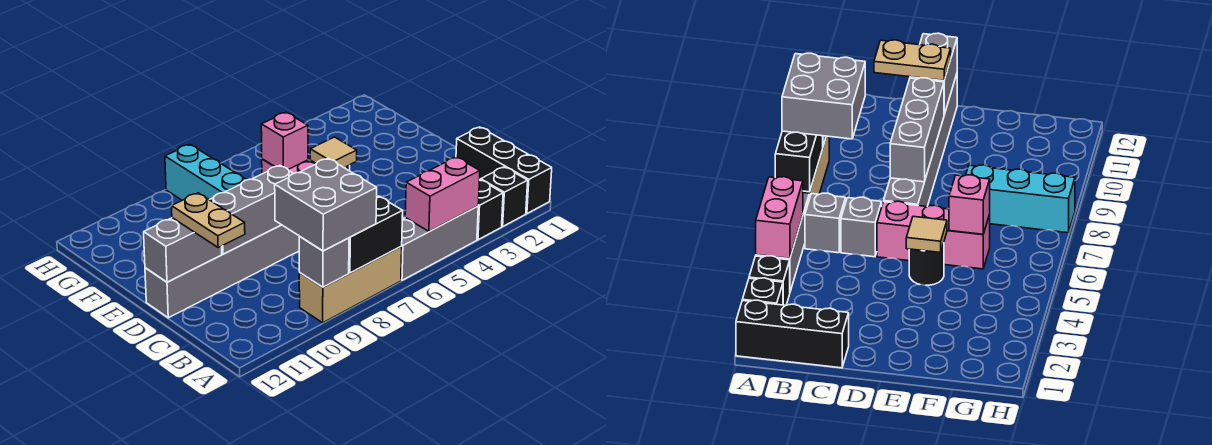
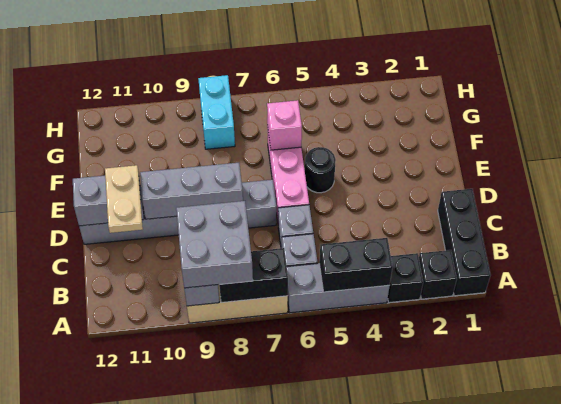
pink 1x2 brick [405,157,480,232] -> black 1x2 brick [319,238,393,292]
tan 1x1 tile [310,137,357,167] -> none
cyan 1x3 brick [165,145,246,200] -> cyan 1x2 brick [198,75,235,149]

